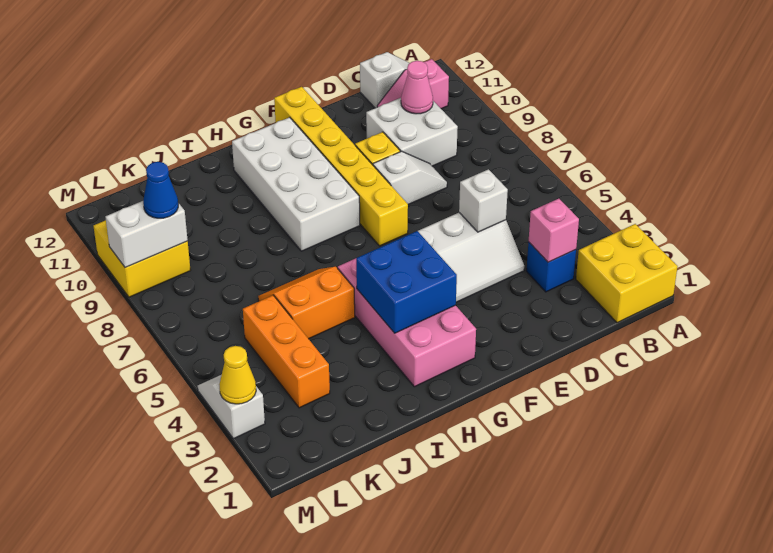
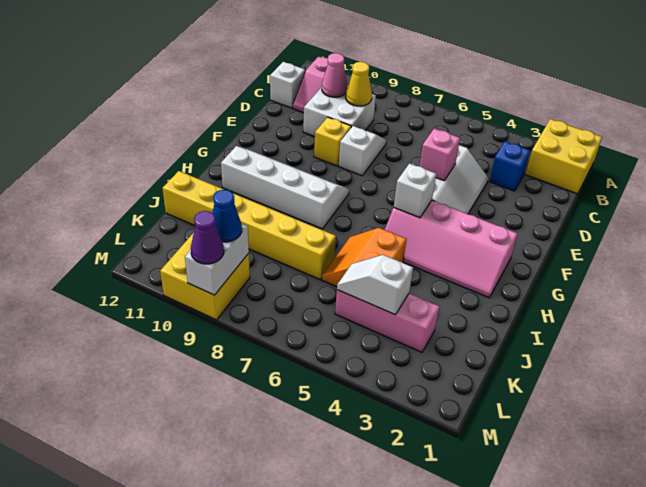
pink 1x1 brick [528,199,579,262] -> pink 1x1 brick moved to [419,129,460,181]
white 1x1 brick [459,169,508,232] -> white 1x1 brick moved to [394,163,436,218]
yellow 1x6 brick [274,87,408,246] -> yellow 1x6 brick moved to [162,171,336,280]
pink 2x4 brick [338,258,476,387] -> pink 2x4 slope [385,200,518,298]
blue 2x2 brick [356,231,457,333] -> none
white 2x4 brick [232,117,360,251] -> white 2x4 slope [221,146,349,229]
orange 1x3 brick [243,295,330,408] -> pink 1x3 brick [335,290,440,352]
white 1x2 slope [198,375,265,439] -> white 1x2 slope moved to [337,255,413,315]
yellow 1x1 cone [219,346,256,404] -> yellow 1x1 cone moved to [346,62,372,106]
none -> purple 1x1 cone [191,211,224,264]

